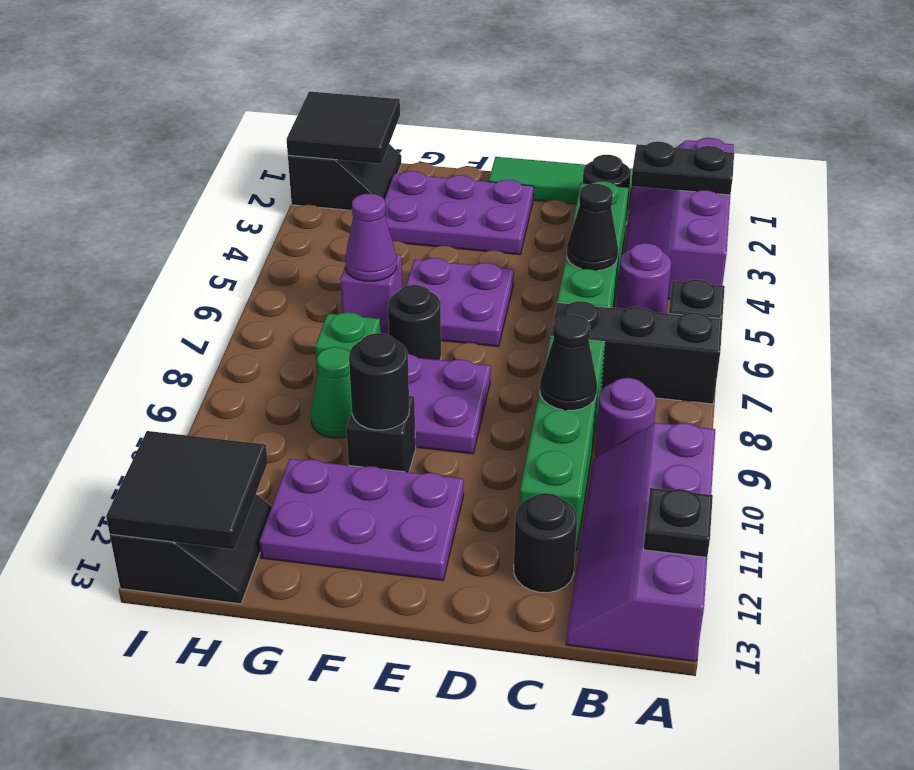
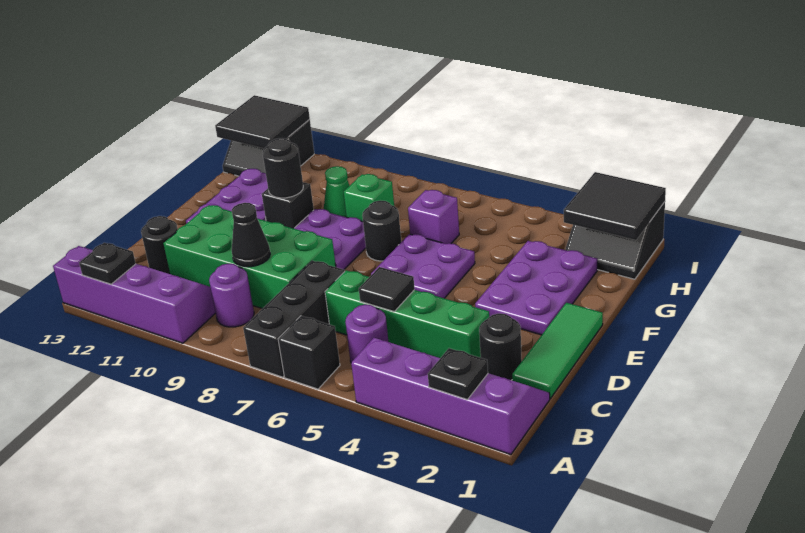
black 1x2 plate [631,142,734,195] -> black 1x1 plate [428,348,488,400]
black 1x1 cone [567,184,618,271] -> black 1x1 tile [359,267,415,312]
green 1x4 brick [520,336,605,550] -> green 2x4 brick [163,205,336,309]
purple 1x1 cone [345,194,397,281] -> none

